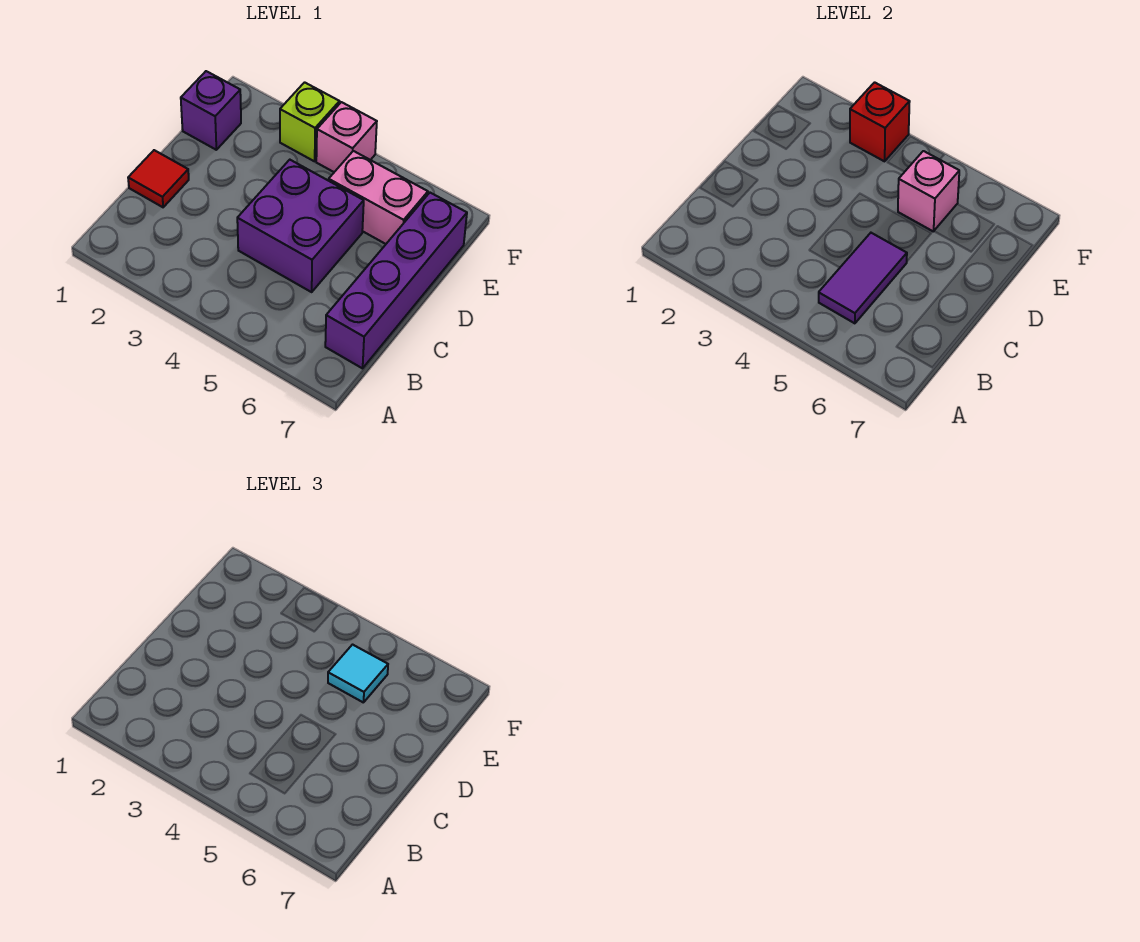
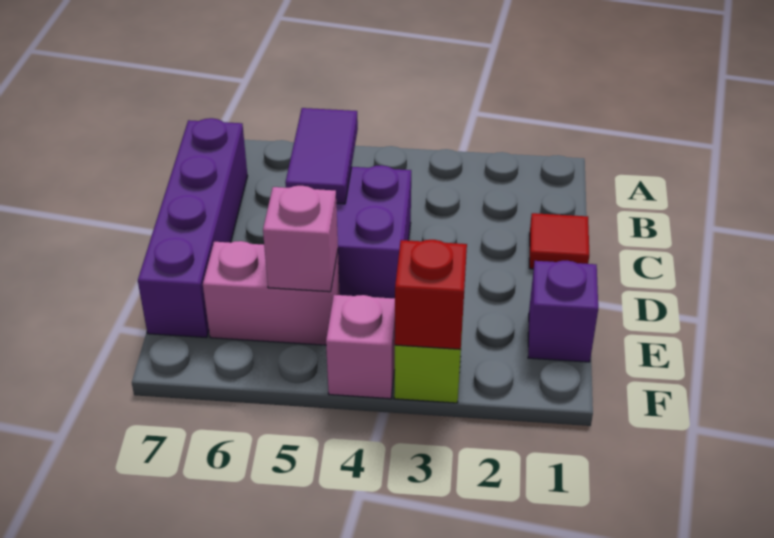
cyan 1x1 tile [328,645,388,703] -> none

